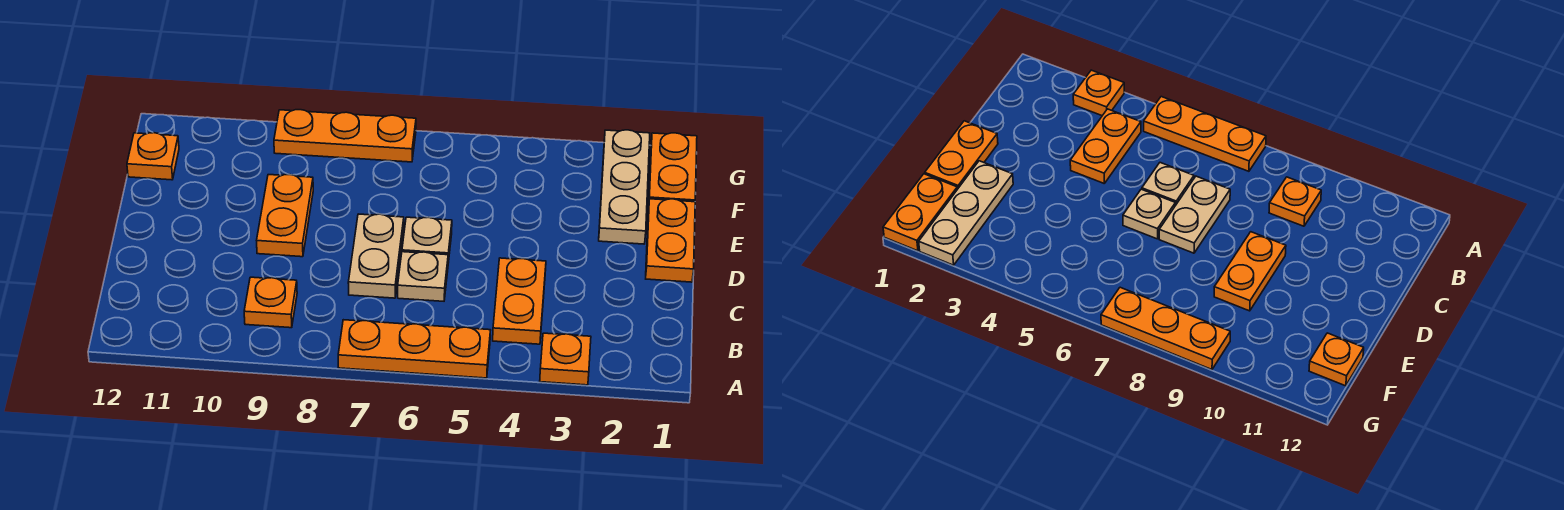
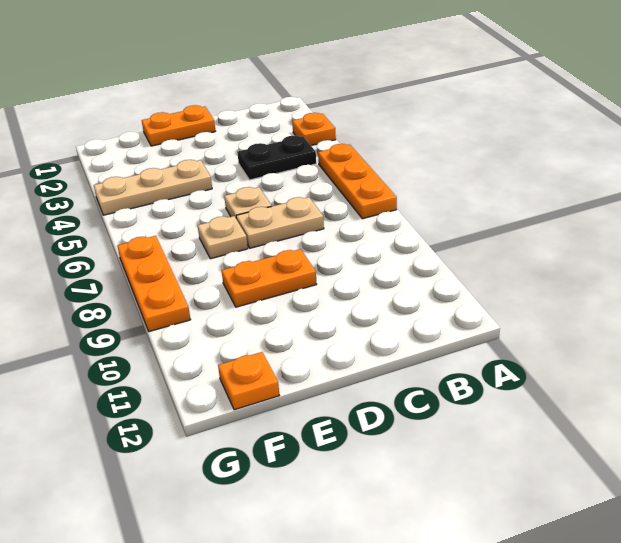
orange 1x2 plate [493,258,546,344] -> black 1x2 plate [237,135,316,180]
orange 1x1 plate [244,277,297,328] -> none
tan 1x1 plate [398,252,448,301] -> tan 1x1 plate moved to [198,216,248,259]
tan 1x3 plate [599,130,650,244] -> tan 1x3 plate moved to [94,160,212,215]
orange 1x2 plate [648,133,697,208] -> none

